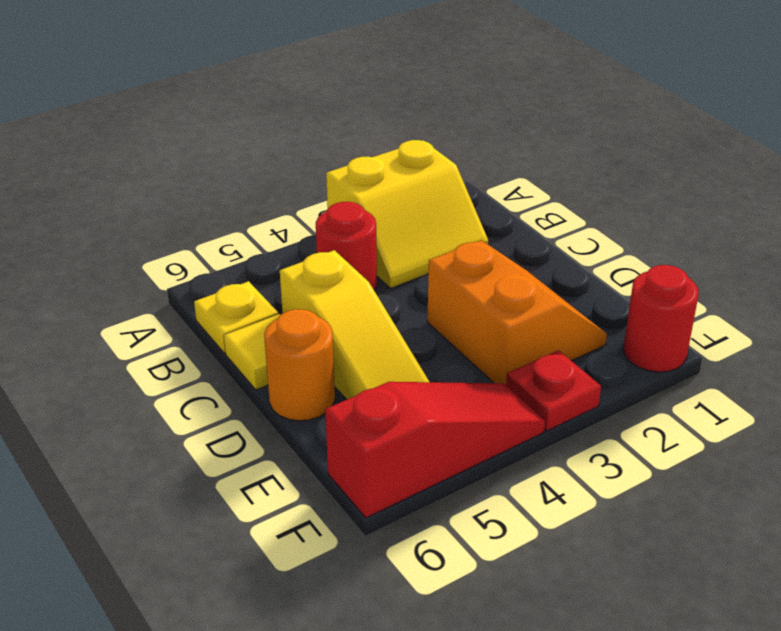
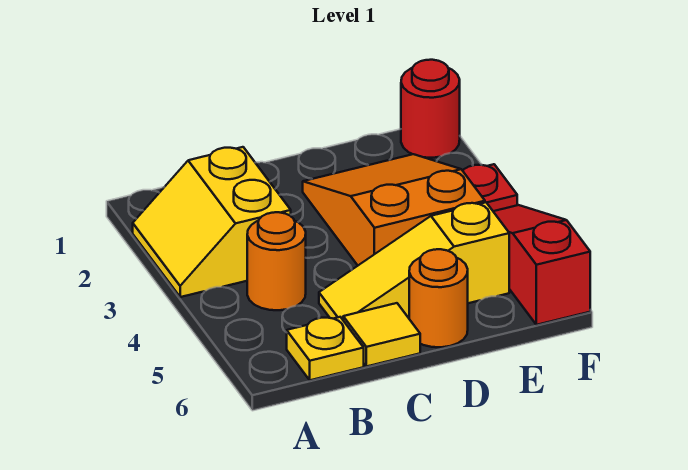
yellow 2x2 slope [326,140,488,288] -> yellow 2x2 slope turned to [133,147,291,297]
red 1x1 round brick [316,202,377,291] -> orange 1x1 round brick [247,212,306,310]
yellow 1x3 slope [280,250,429,400] -> yellow 1x3 slope turned to [319,202,509,319]
orange 2x2 slope [427,240,607,385] -> orange 2x3 slope [303,154,485,265]

